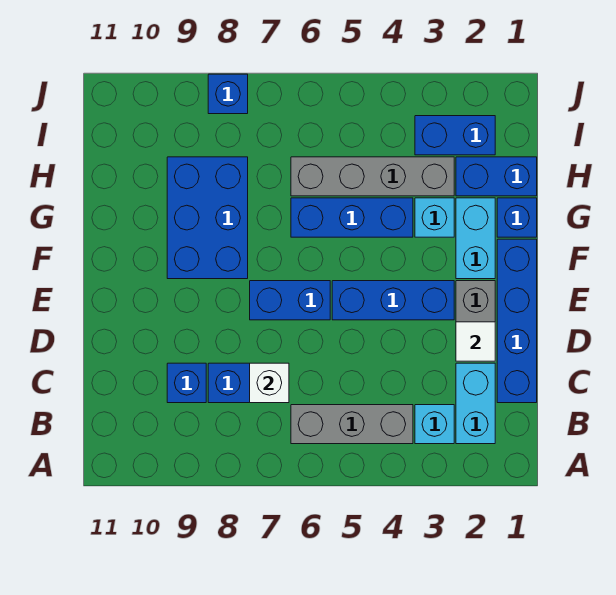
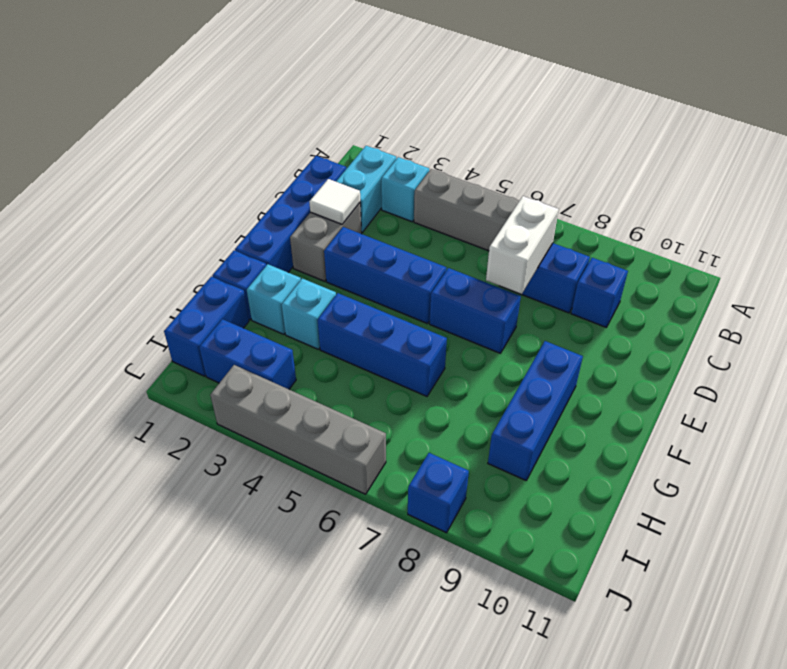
white 1x1 brick [250,363,289,403] -> white 1x2 brick [486,196,559,294]
cyan 1x2 brick [456,198,495,279] -> cyan 1x1 brick [247,264,301,334]
blue 2x3 brick [167,157,248,279] -> blue 1x3 brick [488,341,583,480]
blue 1x2 brick [456,157,537,196] -> blue 1x2 brick turned to [164,277,249,376]
grey 1x4 brick [291,157,454,196] -> grey 1x4 brick moved to [210,365,386,494]

